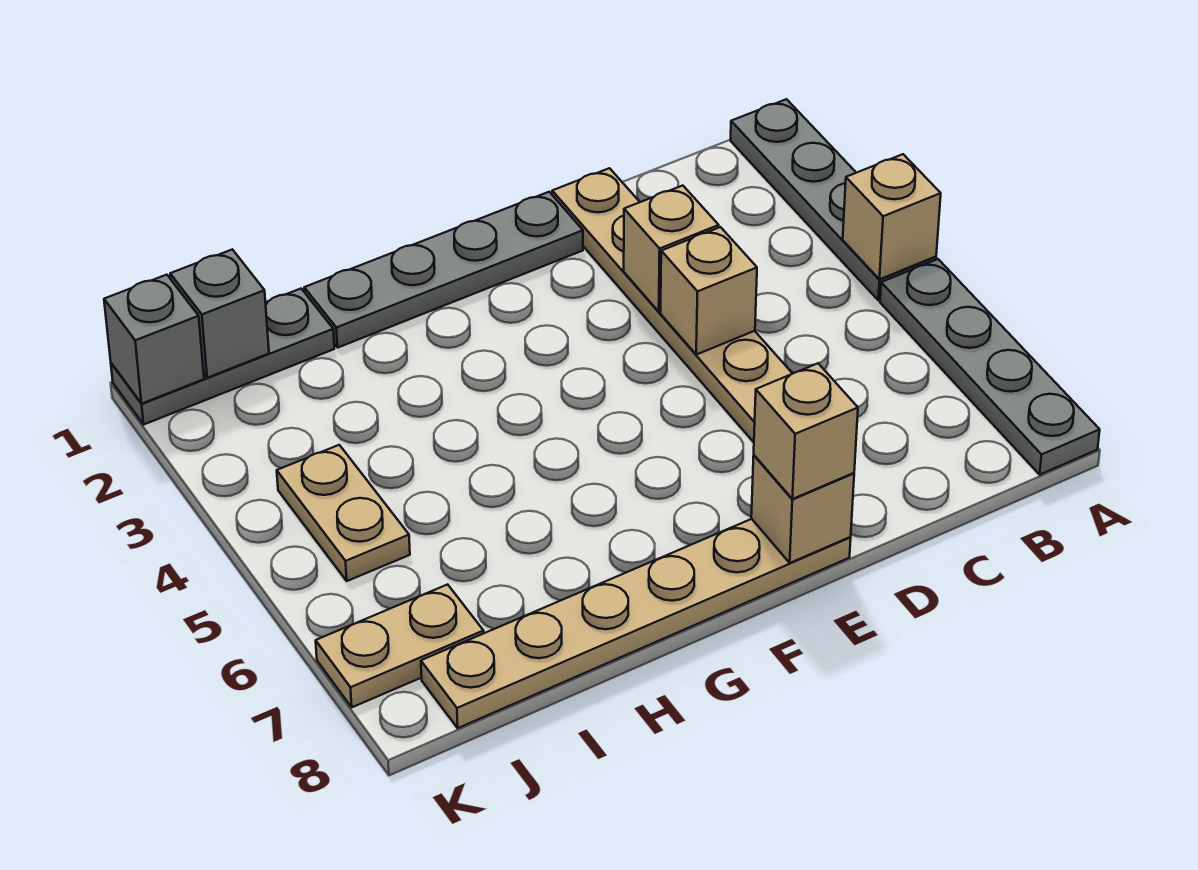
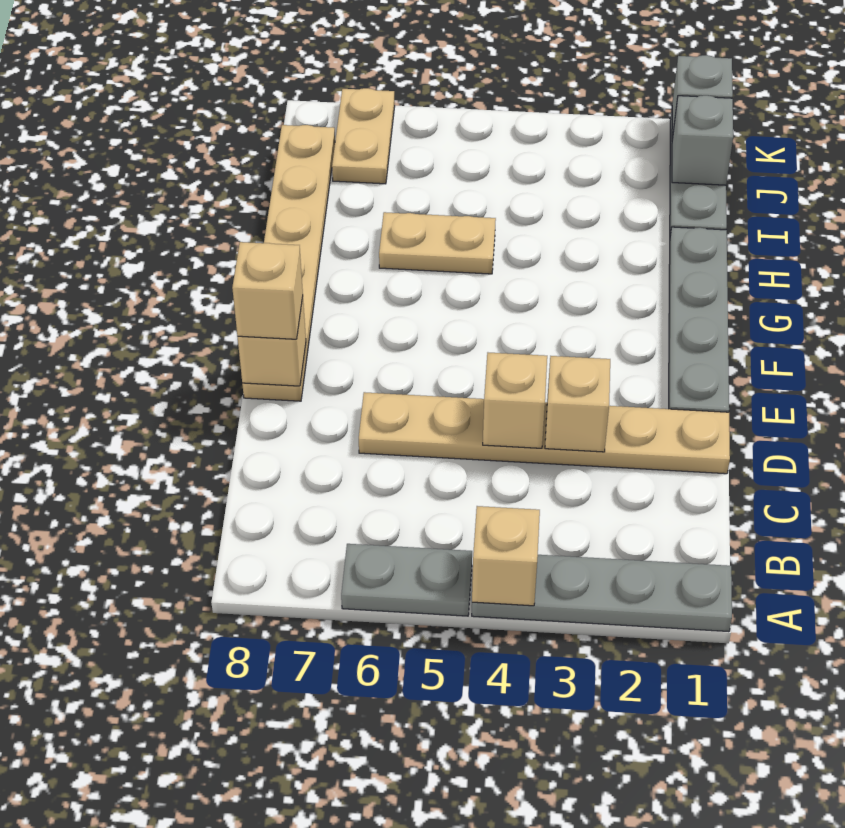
grey 1x4 plate [880,259,1100,474] -> grey 1x2 plate [341,544,472,616]
tan 1x2 plate [277,445,410,581] -> tan 1x2 plate moved to [379,212,496,274]

